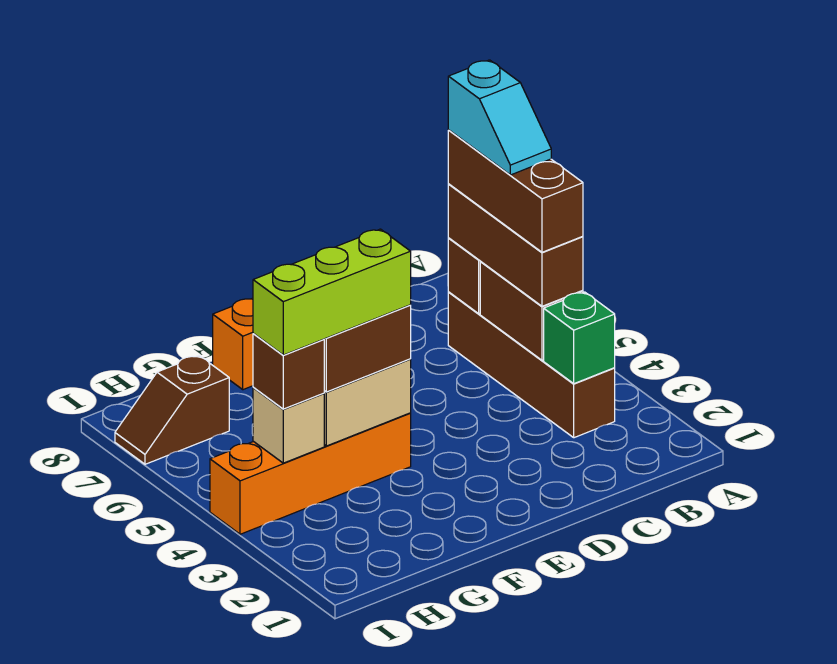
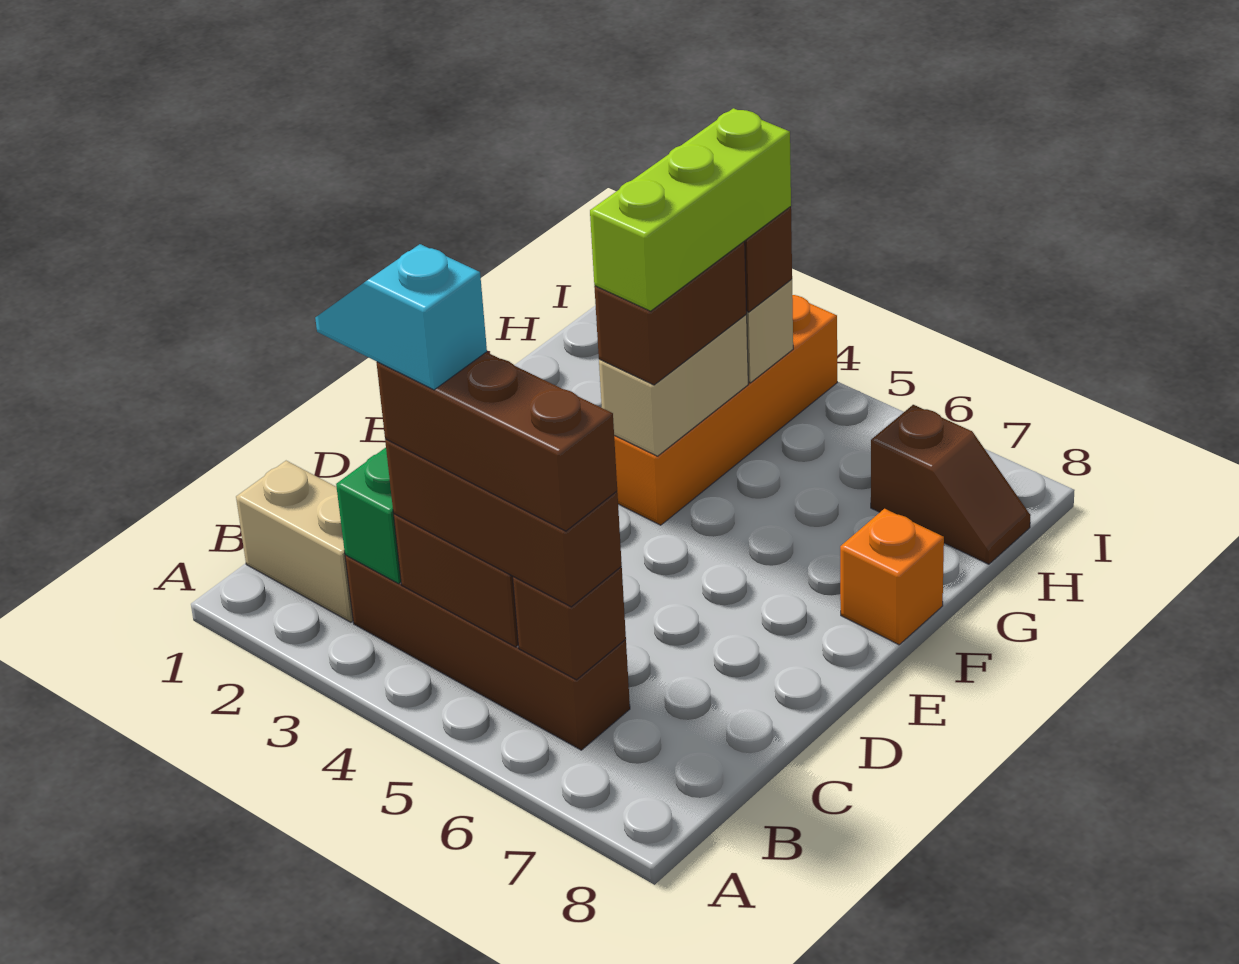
none -> tan 1x2 brick [236,461,353,622]
cyan 1x2 slope [448,60,551,175] -> cyan 1x2 slope moved to [315,244,487,390]
brown 1x2 slope [115,356,229,464] -> brown 1x2 slope turned to [871,405,1031,564]

